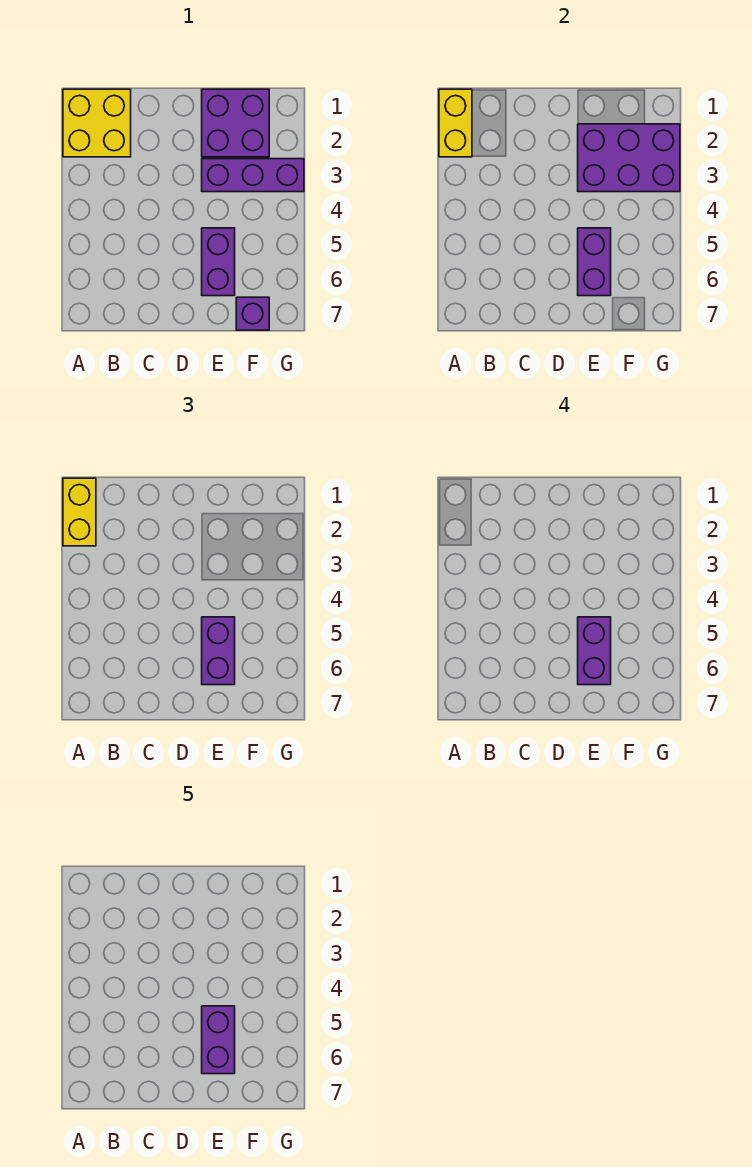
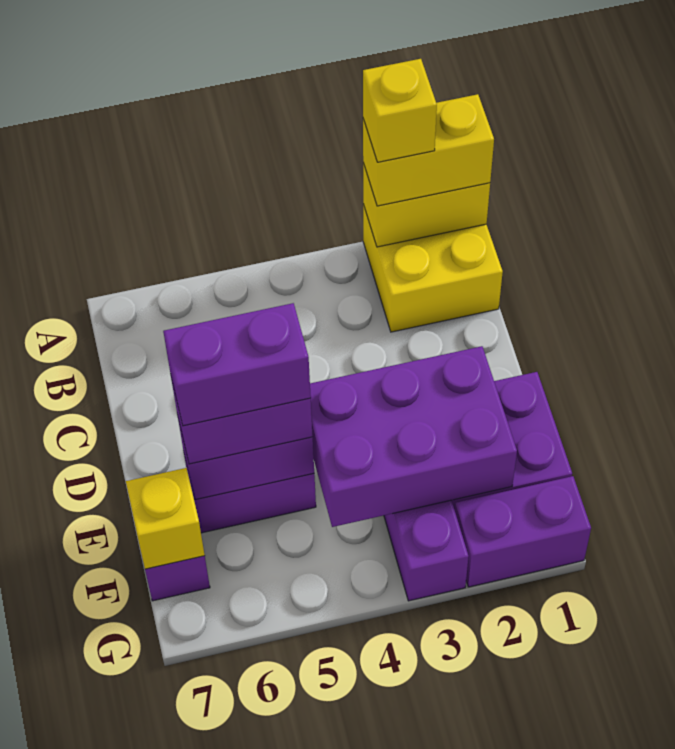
none -> yellow 1x1 brick [363,59,437,162]
purple 2x3 brick [578,124,680,192] -> purple 2x3 brick turned to [310,346,517,527]
purple 1x2 brick [202,1006,235,1074] -> purple 1x2 brick moved to [455,476,591,587]
none -> yellow 1x1 brick [126,468,205,569]

